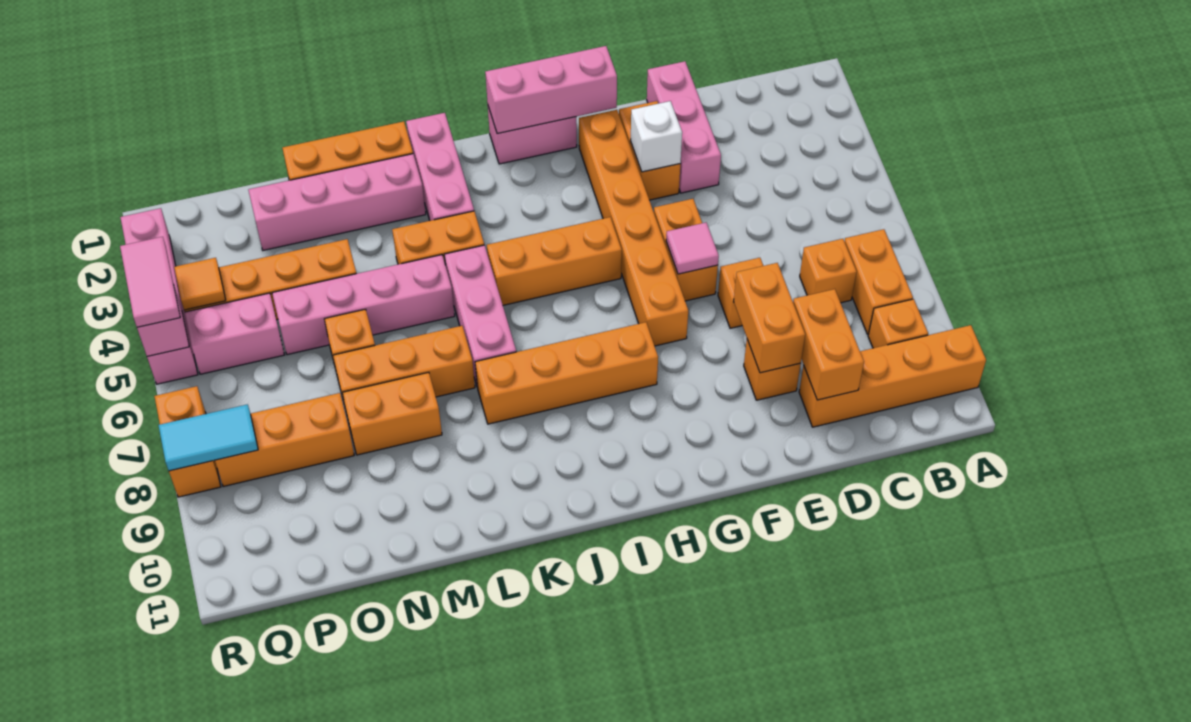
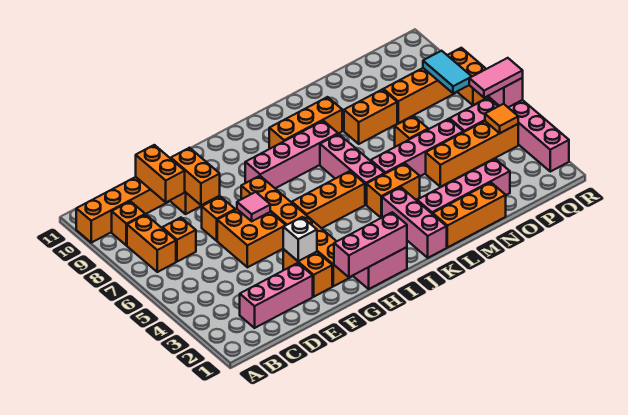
pink 1x3 brick [647,61,721,193] -> pink 1x3 brick turned to [240,263,313,328]
orange 1x2 brick [654,199,718,301] -> orange 2x2 brick [217,209,286,267]
orange 1x4 brick [475,322,658,424] -> pink 1x4 brick [245,121,338,188]
orange 1x3 brick [333,326,475,410] -> orange 1x3 brick moved to [269,97,342,149]
cyan 1x2 tile [159,404,258,471] -> cyan 1x2 tile turned to [423,51,472,93]
pink 1x2 tile [120,237,180,327] -> pink 1x2 tile turned to [469,58,523,98]

